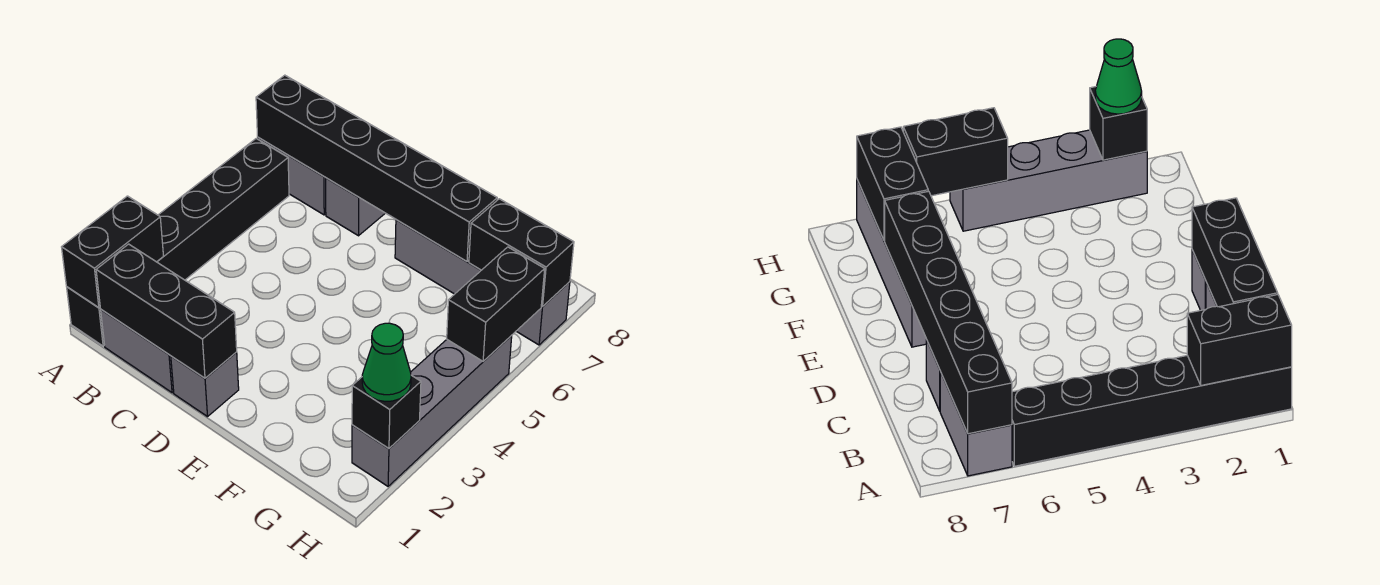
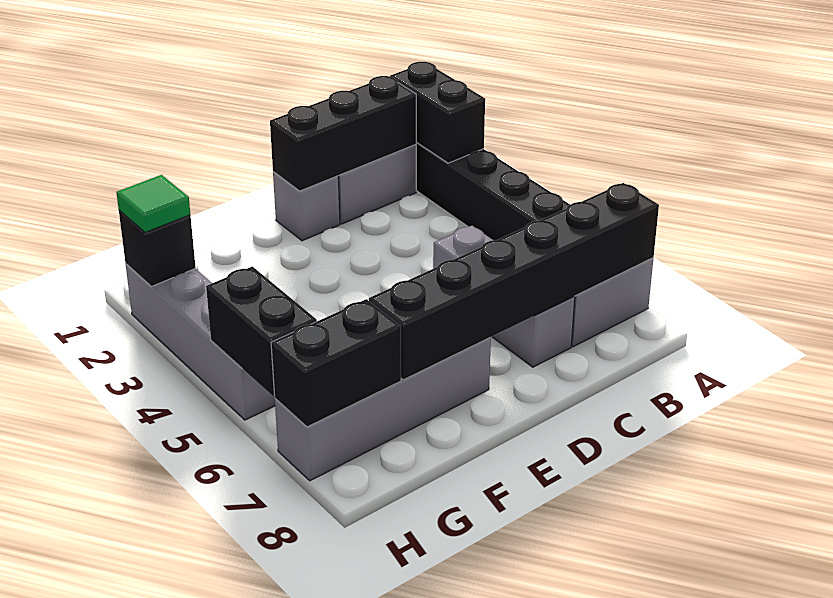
grey 1x1 brick [326,178,385,236] -> grey 1x3 brick [433,226,575,367]
green 1x1 cone [362,323,411,402] -> green 1x1 tile [116,175,190,233]

